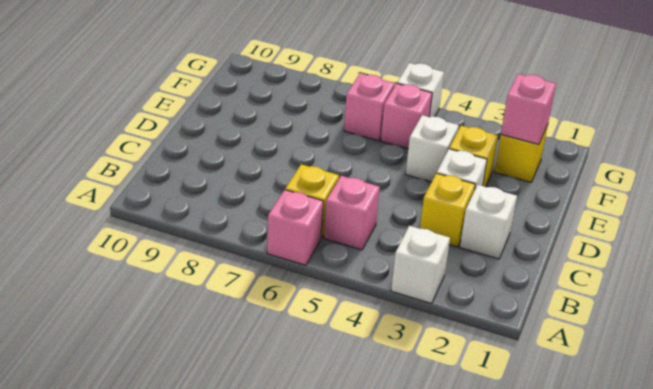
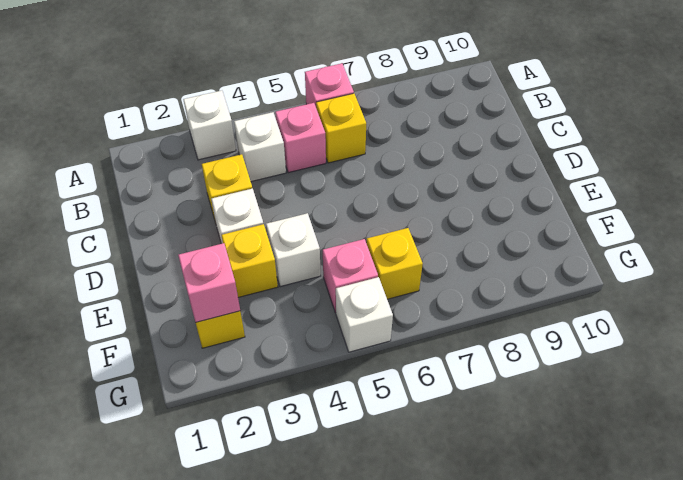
white 1x1 brick [460,185,517,259] -> white 1x1 brick moved to [234,112,286,182]
pink 1x1 brick [344,74,395,141] -> yellow 1x1 brick [367,228,423,299]

